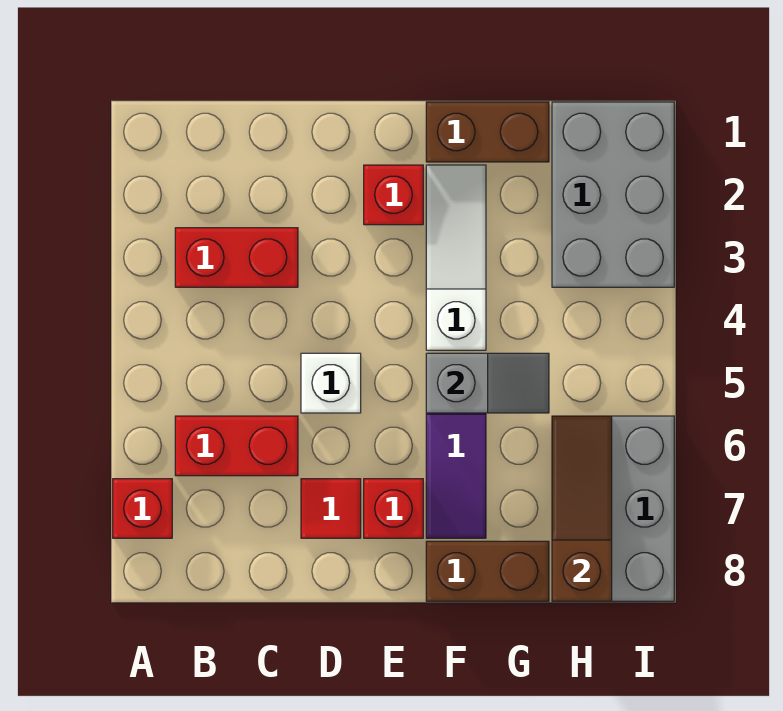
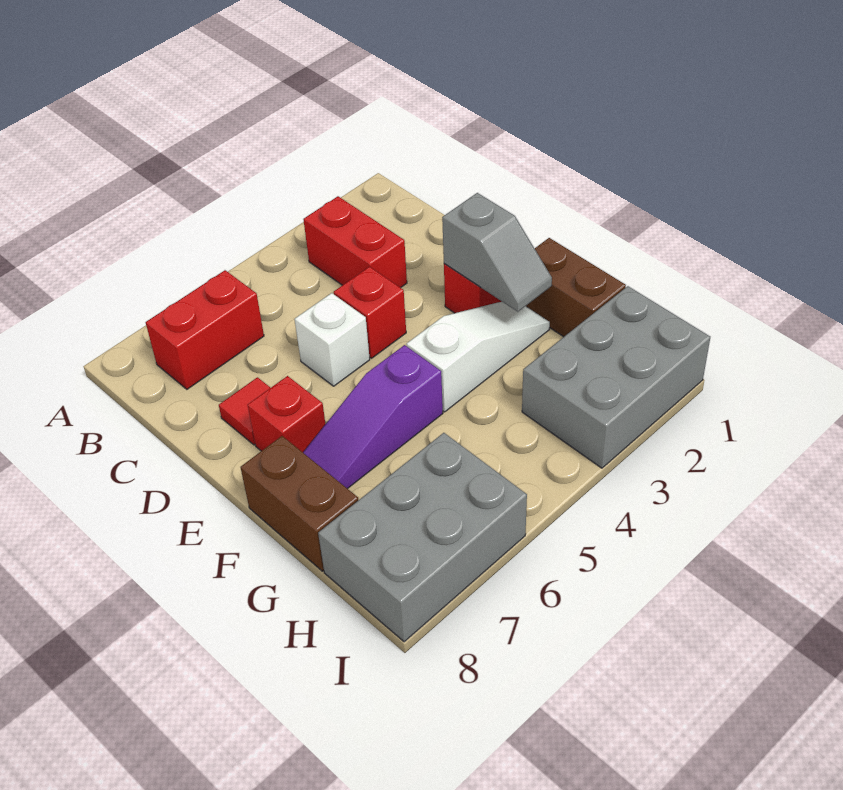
red 1x1 brick [113,479,172,538] -> red 1x1 brick moved to [334,267,406,358]
red 1x2 brick [175,416,298,476] -> red 1x2 brick turned to [146,270,264,389]
grey 1x2 slope [426,353,549,413] -> grey 1x2 slope moved to [442,193,552,312]
brown 1x3 slope [552,416,612,601] -> none

